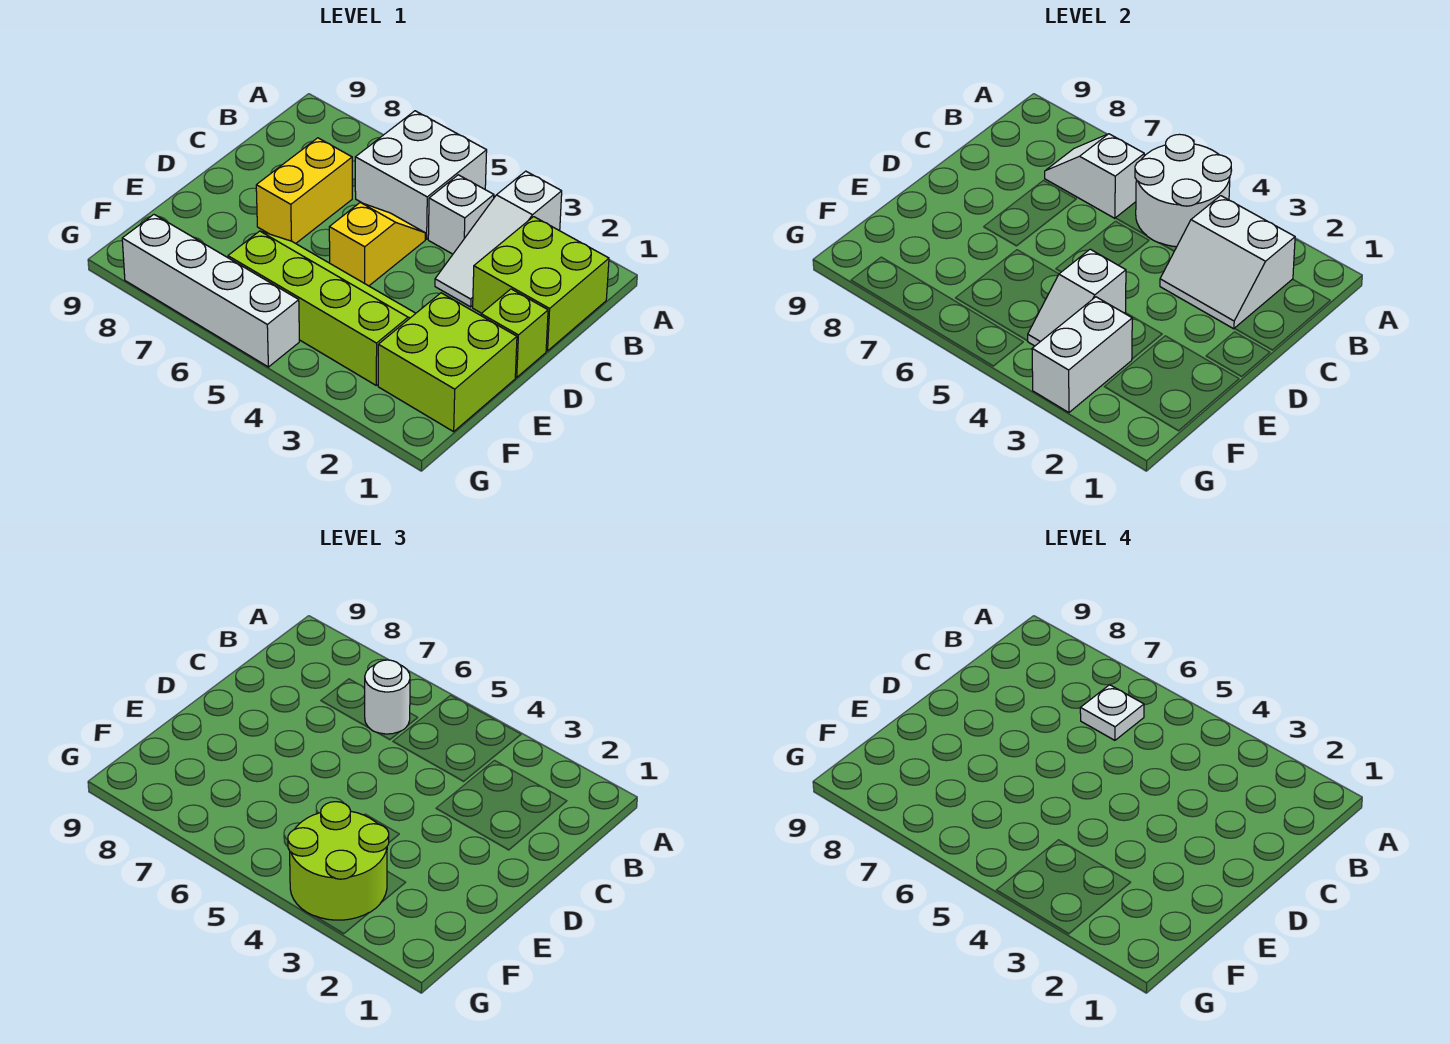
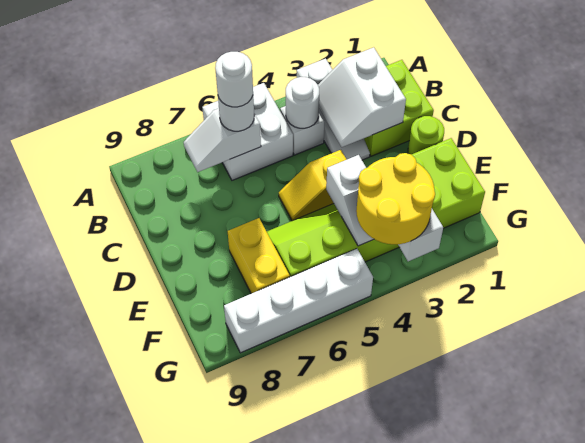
white 2x2 round brick [1135,134,1231,247] -> white 1x1 round brick [286,77,319,128]
white 2x2 slope [1160,196,1295,329] -> white 2x2 slope turned to [318,47,406,147]
white 1x1 plate [1080,685,1144,740] -> white 1x1 round brick [215,52,253,107]
yellow 1x2 slope [329,203,425,286] -> yellow 1x2 slope turned to [279,150,347,221]
yellow 1x2 brick [256,138,352,243] -> yellow 1x2 brick moved to [228,218,290,294]
lime 1x1 brick [481,289,548,377] -> lime 1x1 round brick [408,116,444,155]
lime 2x2 round brick [288,802,389,920] -> yellow 2x2 round brick [356,153,435,244]

